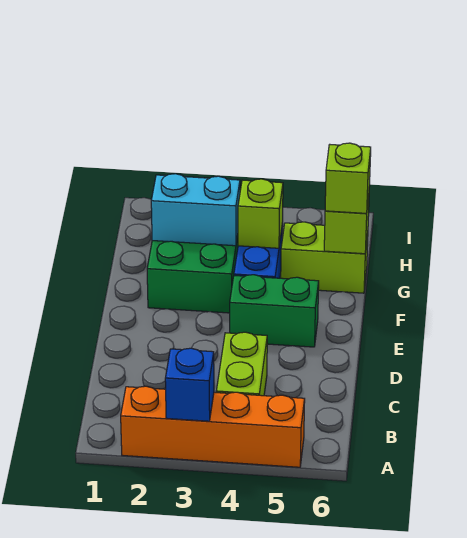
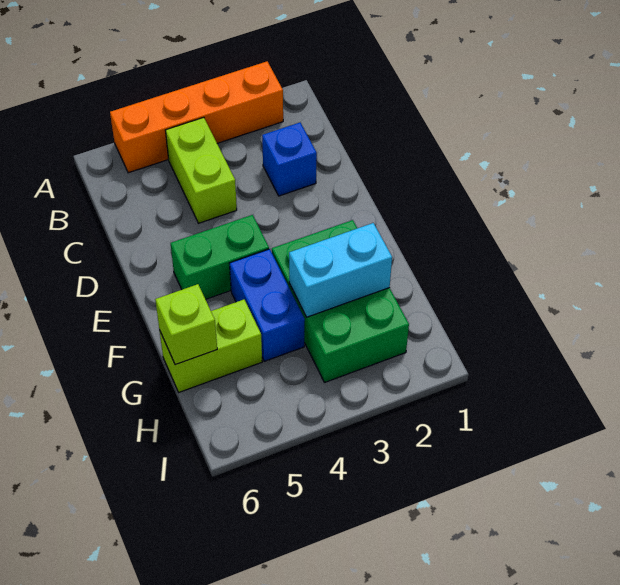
blue 1x1 brick [165,348,214,421] -> blue 1x1 brick moved to [262,123,317,196]
lime 1x1 brick [238,179,283,248] -> none
lime 1x1 brick [325,143,371,213] -> none

